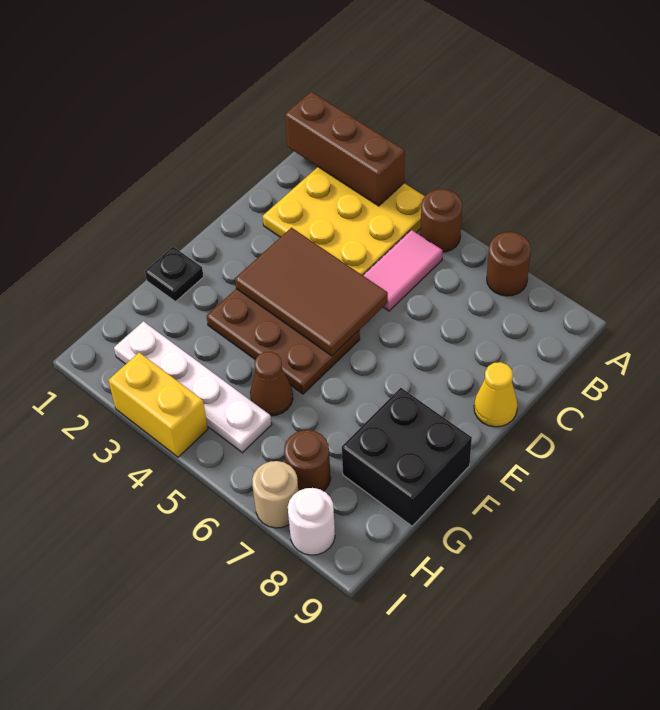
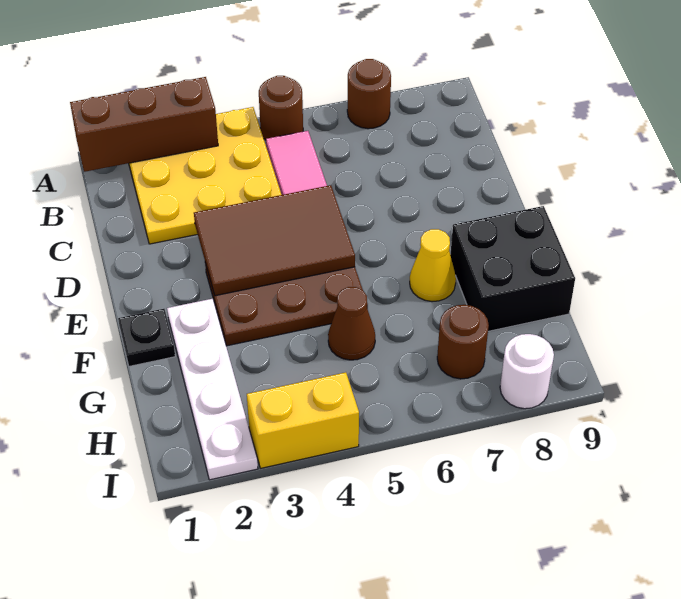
yellow 1x1 cone [474,362,517,427] -> yellow 1x1 cone moved to [410,229,456,302]
white 1x4 plate [114,321,272,453] -> white 1x4 plate turned to [167,299,258,480]
tan 1x1 round brick [252,461,298,528] -> none

